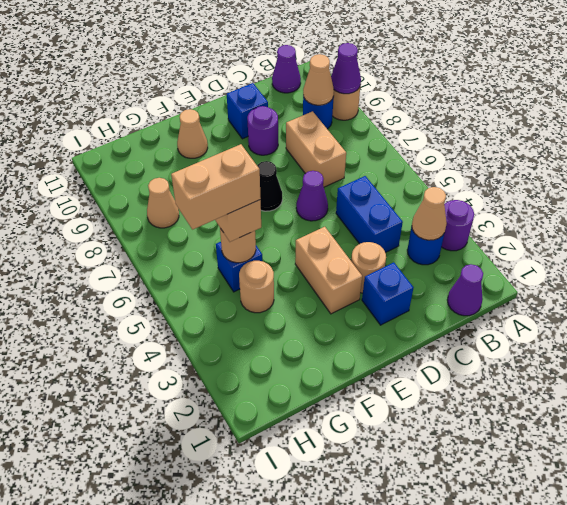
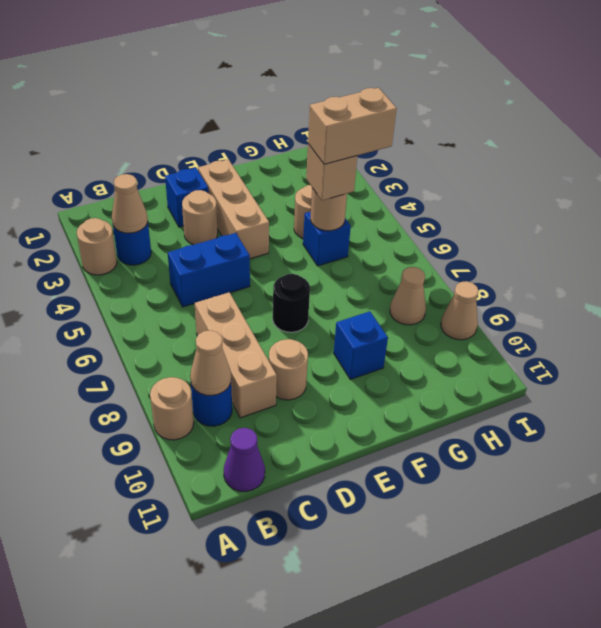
purple 1x1 round brick [442,200,474,251] -> tan 1x1 round brick [77,218,117,275]
purple 1x1 cone [331,43,361,94] -> none
purple 1x1 cone [447,264,483,316] -> none
blue 1x2 brick [336,176,403,252] -> blue 1x2 brick turned to [168,233,250,307]
tan 1x2 brick [286,111,346,187] -> tan 1x3 brick [195,292,277,418]
purple 1x1 cone [296,171,328,221] -> none
purple 1x1 round brick [247,106,278,155] -> tan 1x1 round brick [269,339,308,400]
blue 1x1 brick [227,83,268,139] -> blue 1x1 brick moved to [334,311,388,379]
tan 1x2 brick [295,227,362,314] -> tan 1x3 brick [198,159,269,259]
black 1x1 cone [257,161,282,211] -> black 1x1 round brick [273,274,310,332]
tan 1x1 cone [177,109,208,158] -> tan 1x1 cone moved to [441,281,479,340]

